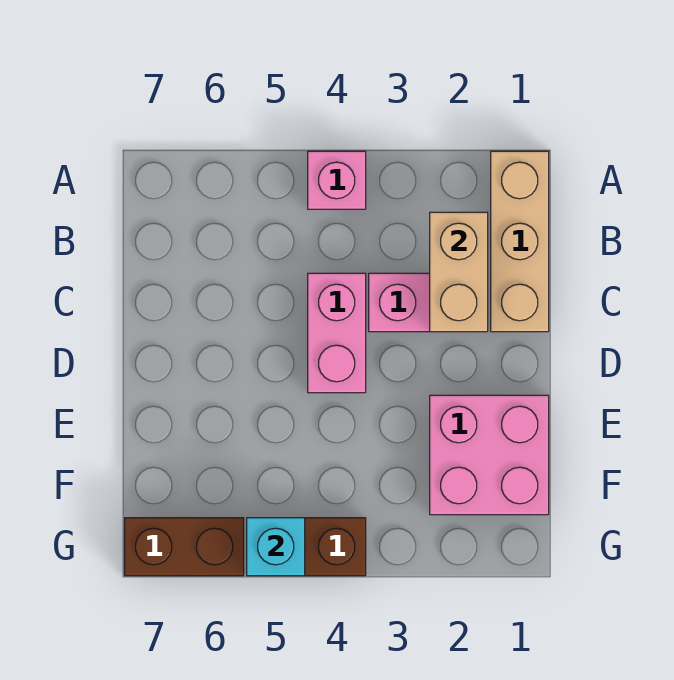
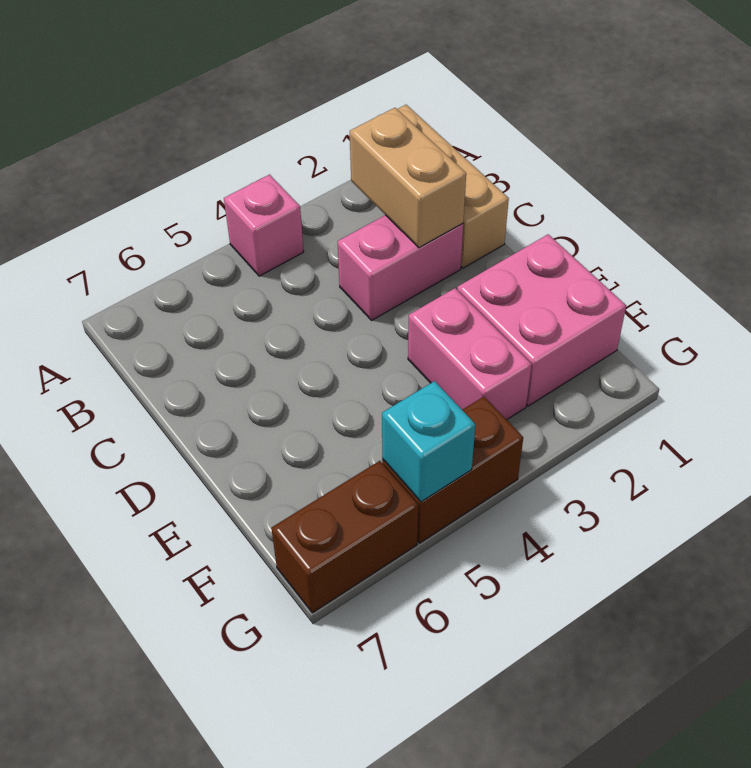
pink 1x2 brick [308,273,366,393] -> pink 1x2 brick moved to [408,288,532,420]

